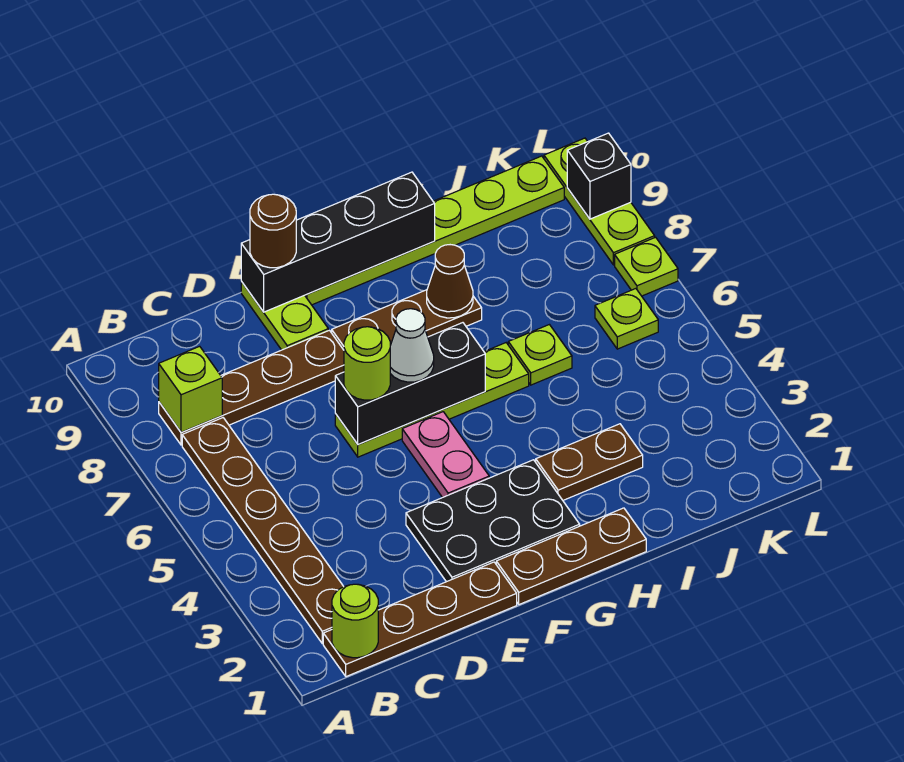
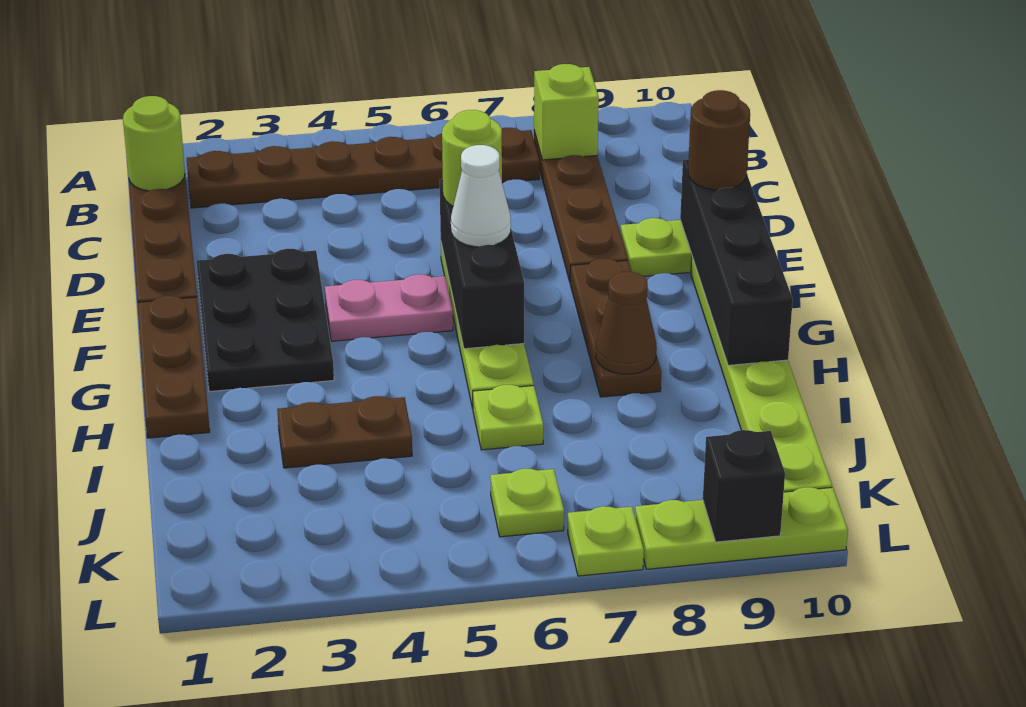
brown 1x2 plate [536,424,643,500] -> brown 1x2 plate turned to [277,396,412,468]

